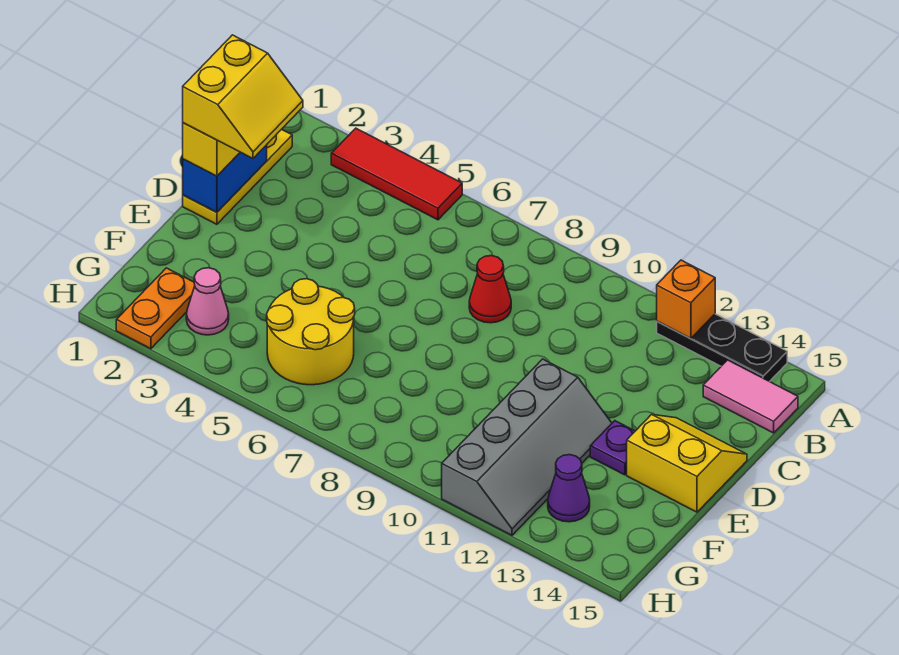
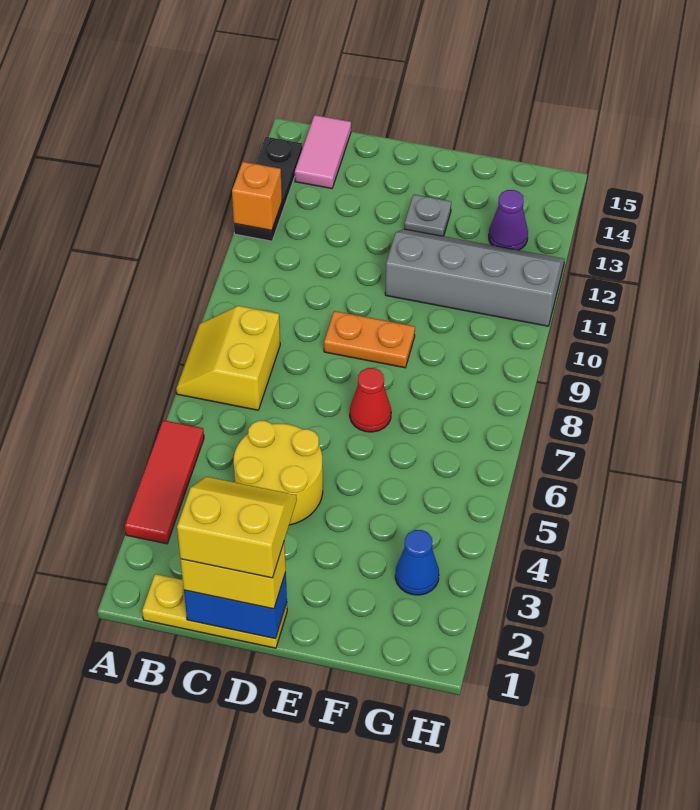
red 1x1 cone [469,256,511,323] -> red 1x1 cone moved to [350,368,391,432]
yellow 2x2 slope [627,414,747,512] -> yellow 2x2 slope moved to [176,306,280,410]
purple 1x1 plate [590,421,635,475] -> grey 1x1 plate [404,194,451,236]
yellow 2x2 round brick [267,279,355,385] -> yellow 2x2 round brick moved to [234,421,323,525]
orange 1x2 plate [116,268,195,349] -> orange 1x2 plate moved to [324,311,415,368]
pink 1x1 cone [186,268,229,335] -> blue 1x1 cone [395,530,439,595]

